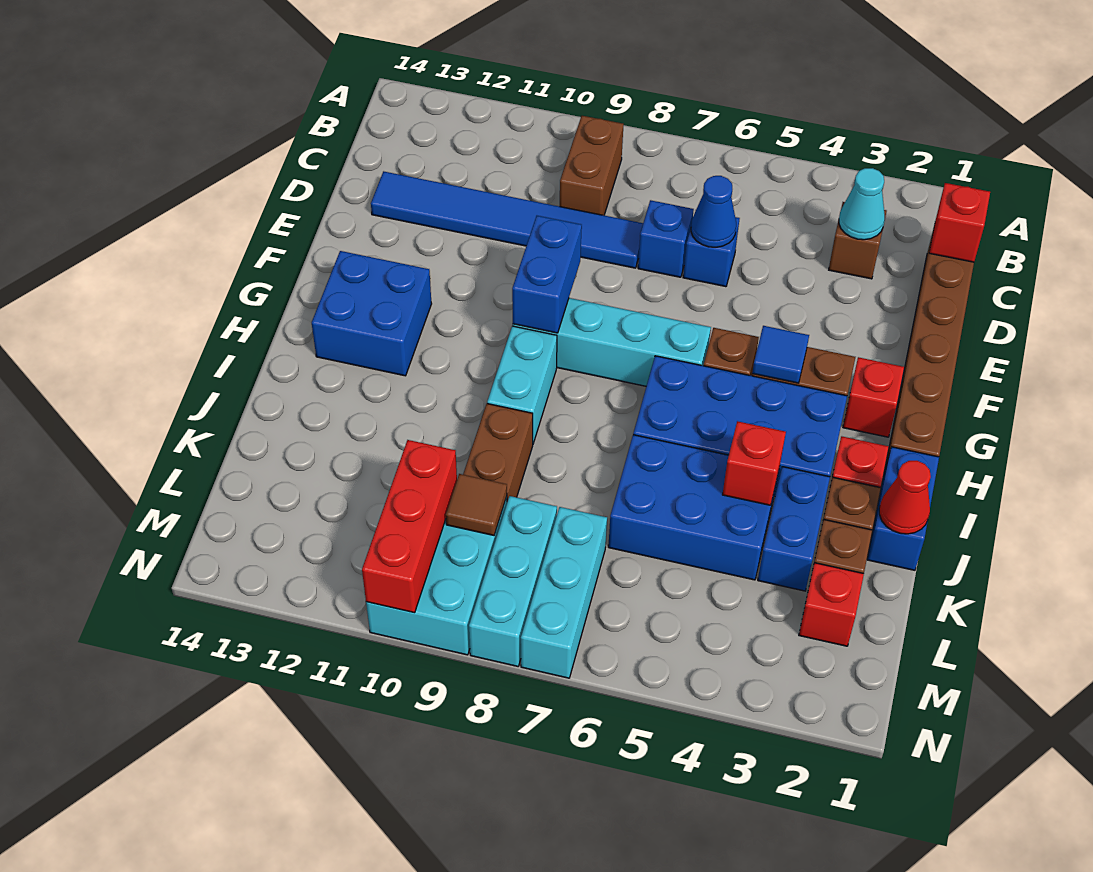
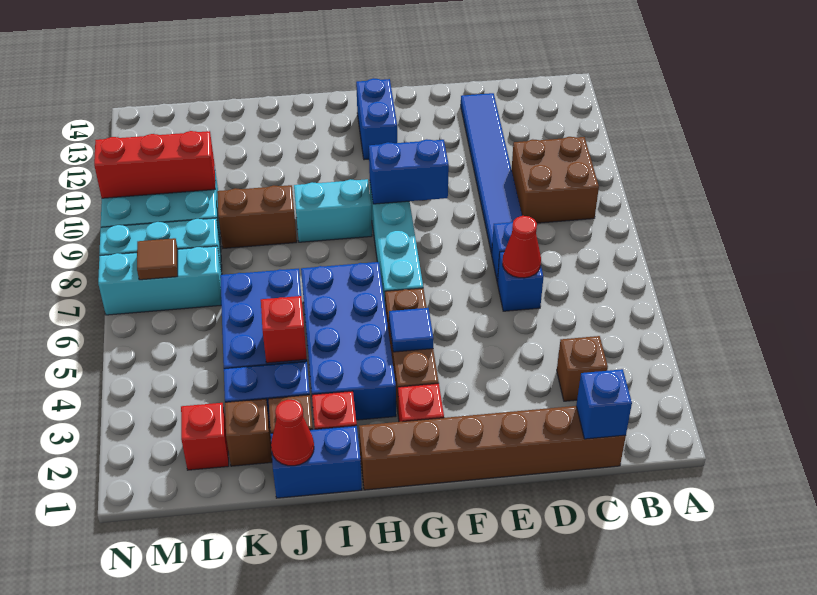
brown 1x2 brick [560,116,624,215] -> brown 2x2 brick [512,137,599,223]
red 1x1 brick [929,183,990,262] -> blue 1x1 brick [576,369,632,439]
cyan 1x1 cone [839,168,885,240] -> none
blue 1x1 cone [691,176,736,247] -> red 1x1 cone [503,216,541,278]
blue 2x2 brick [312,251,432,376] -> blue 1x2 brick [356,78,397,160]
brown 1x1 tile [446,474,507,535] -> brown 1x1 tile moved to [137,238,178,280]

